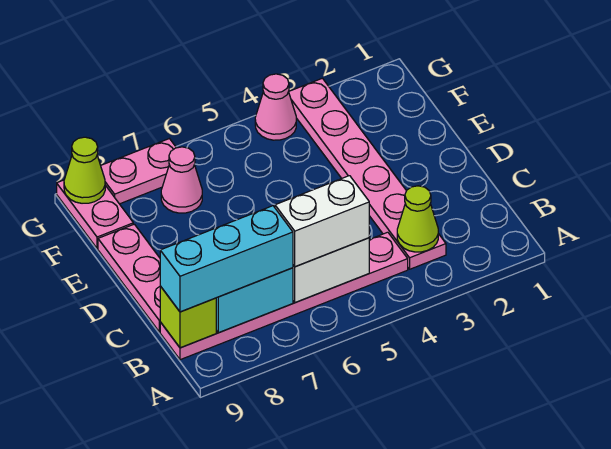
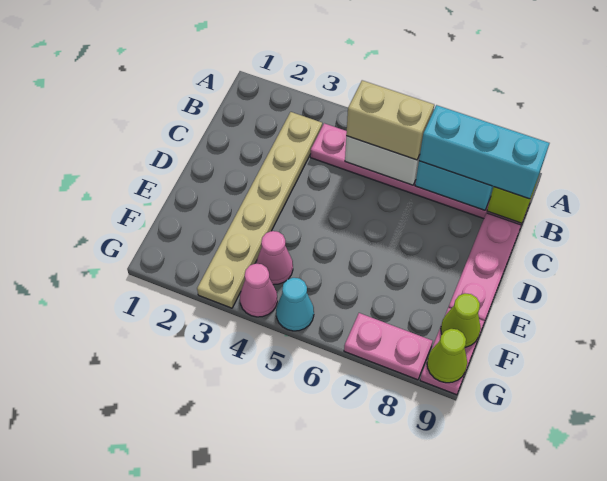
pink 1x6 plate [289,78,446,269] -> tan 1x6 plate [197,112,322,308]
lime 1x1 cone [397,186,438,252] -> lime 1x1 cone moved to [441,293,481,347]
white 1x2 brick [275,176,369,267] -> tan 1x2 brick [346,80,434,160]
pink 1x1 cone [161,147,202,213] -> pink 1x1 cone moved to [256,231,293,285]
none -> cyan 1x1 cone [276,278,314,331]

